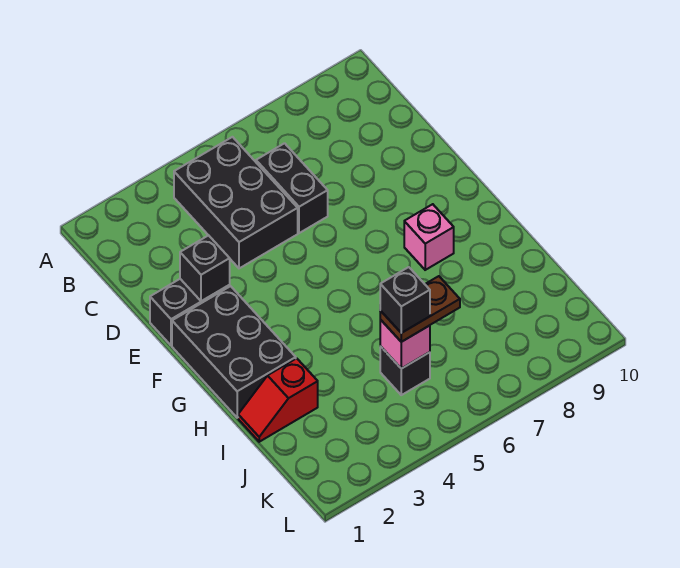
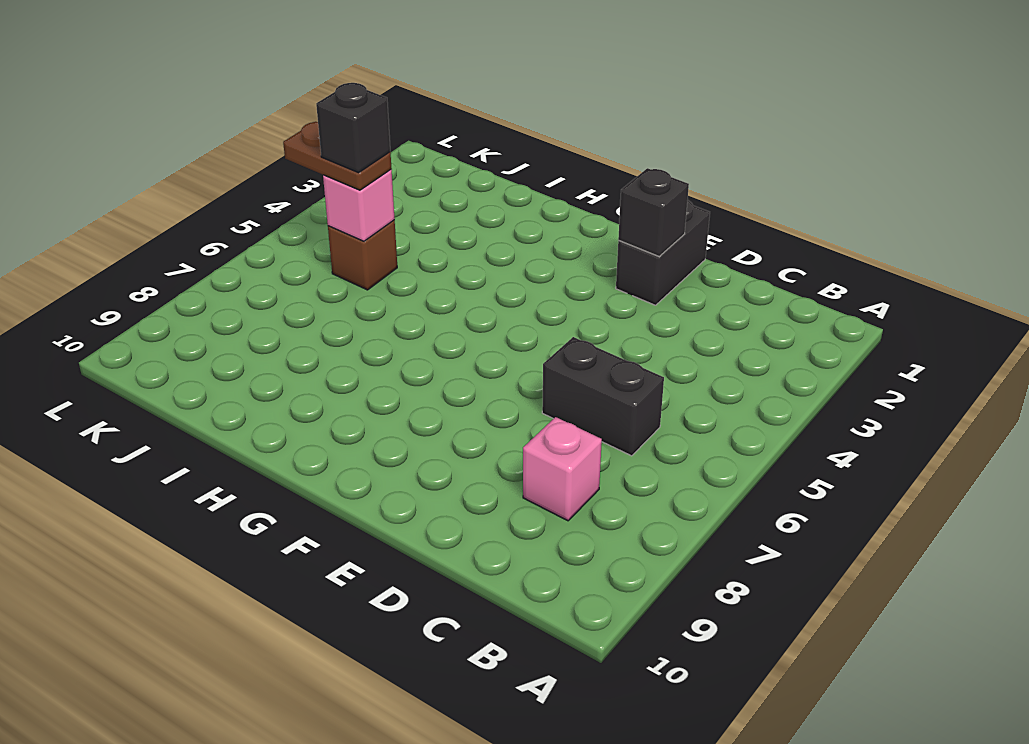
black 2x3 brick [174,137,298,268] -> none
black 2x3 brick [172,286,296,418] -> none
pink 1x1 brick [404,204,454,270] -> pink 1x1 brick moved to [523,417,602,521]
red 1x2 slope [238,358,318,442] -> none
black 1x1 brick [380,346,430,395] -> brown 1x1 brick [328,220,397,290]
brown 1x2 plate [380,276,460,342] -> brown 1x2 plate turned to [283,122,392,190]

